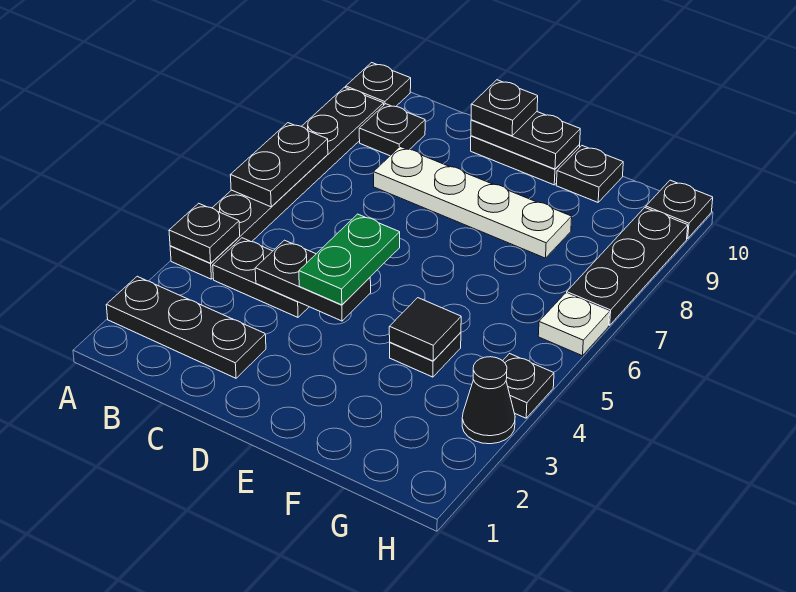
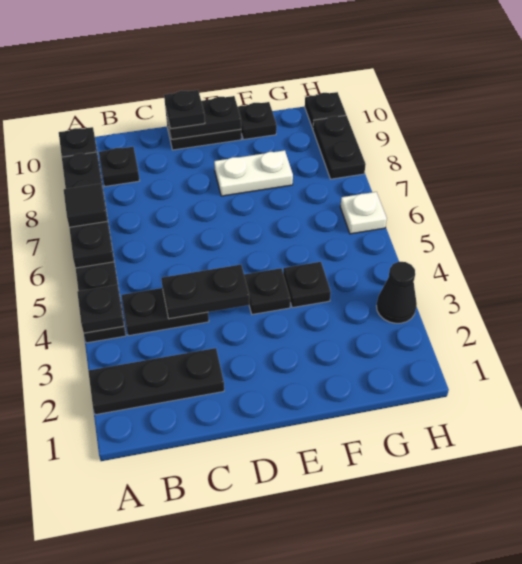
white 1x4 plate [374,147,572,258] -> white 1x2 plate [214,150,293,196]
green 1x2 plate [299,214,400,305] -> none
black 1x1 tile [389,298,461,361] -> black 1x1 tile moved to [64,184,107,227]
black 1x1 plate [503,354,554,418] -> black 1x1 plate moved to [244,268,290,314]
black 1x3 plate [567,208,688,325] -> black 1x2 plate [313,115,366,179]

